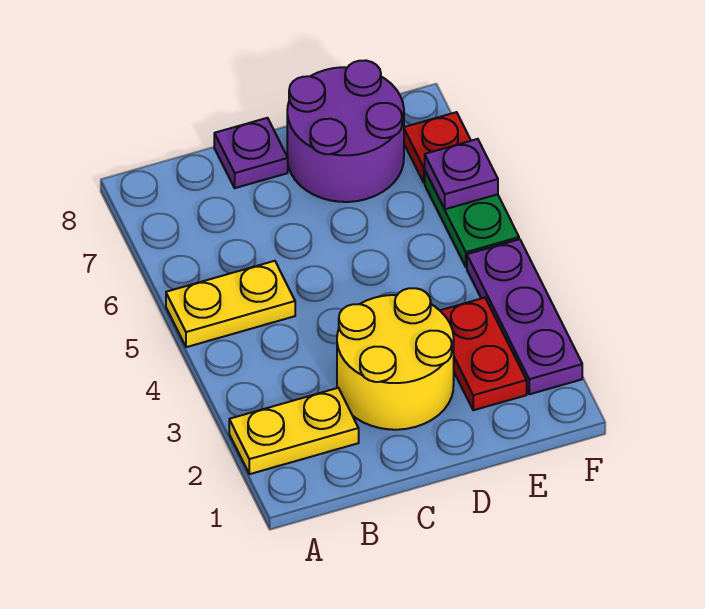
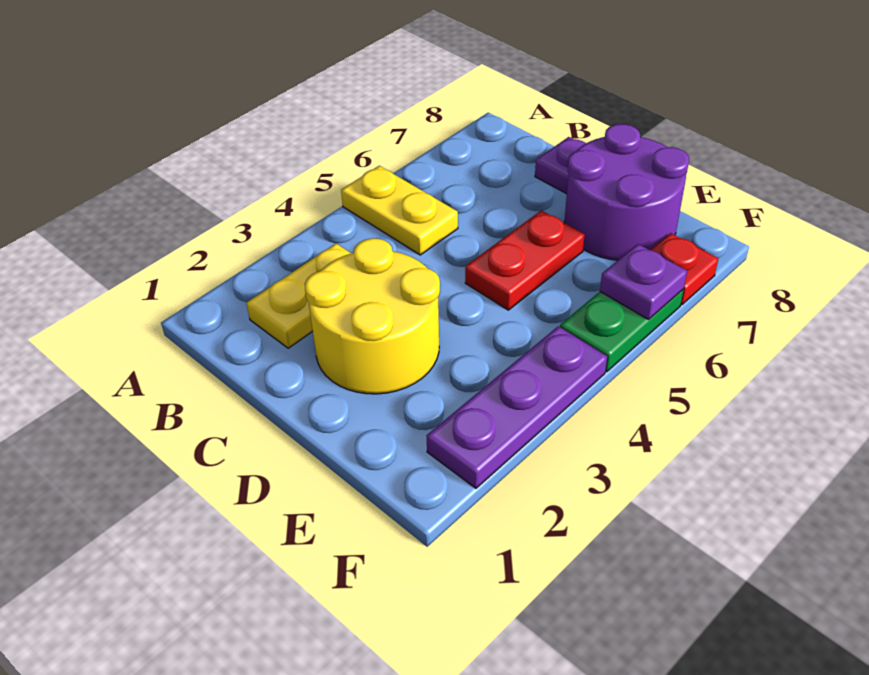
yellow 1x2 plate [229,388,359,474] -> yellow 1x2 plate turned to [247,243,351,348]
red 1x2 plate [440,298,527,410] -> red 1x2 plate moved to [465,210,585,310]

